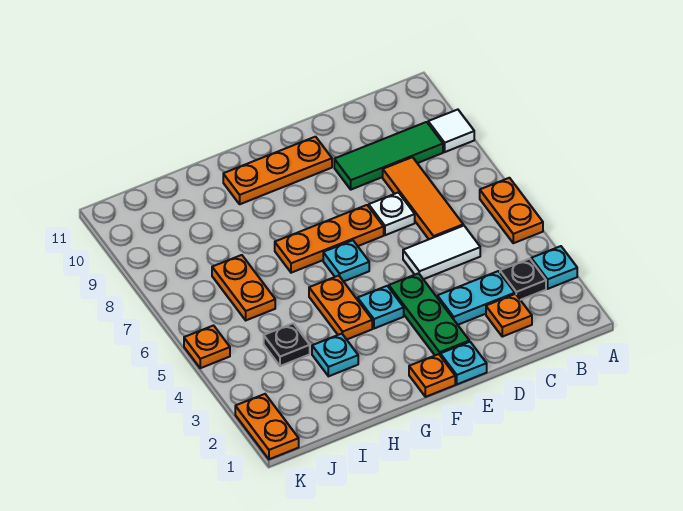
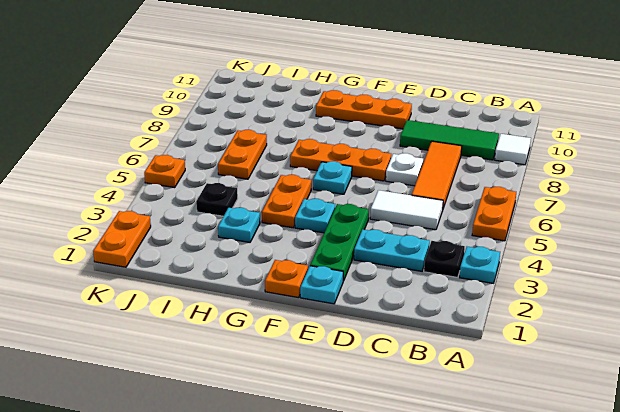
orange 1x1 plate [486,294,532,337] -> none

